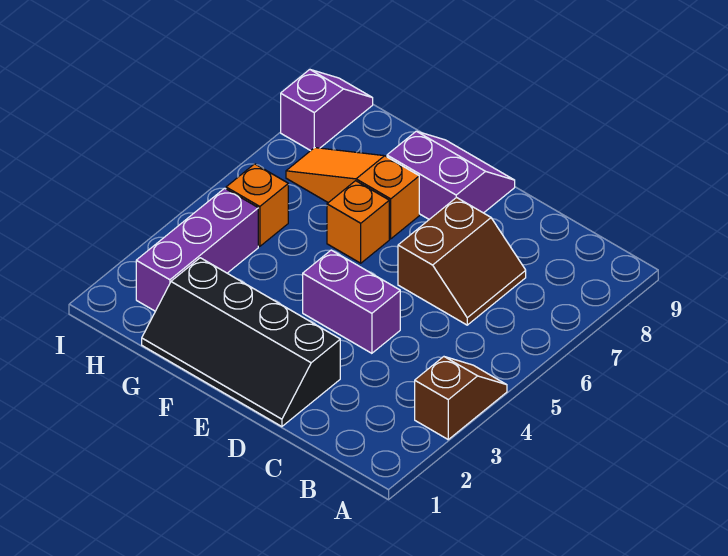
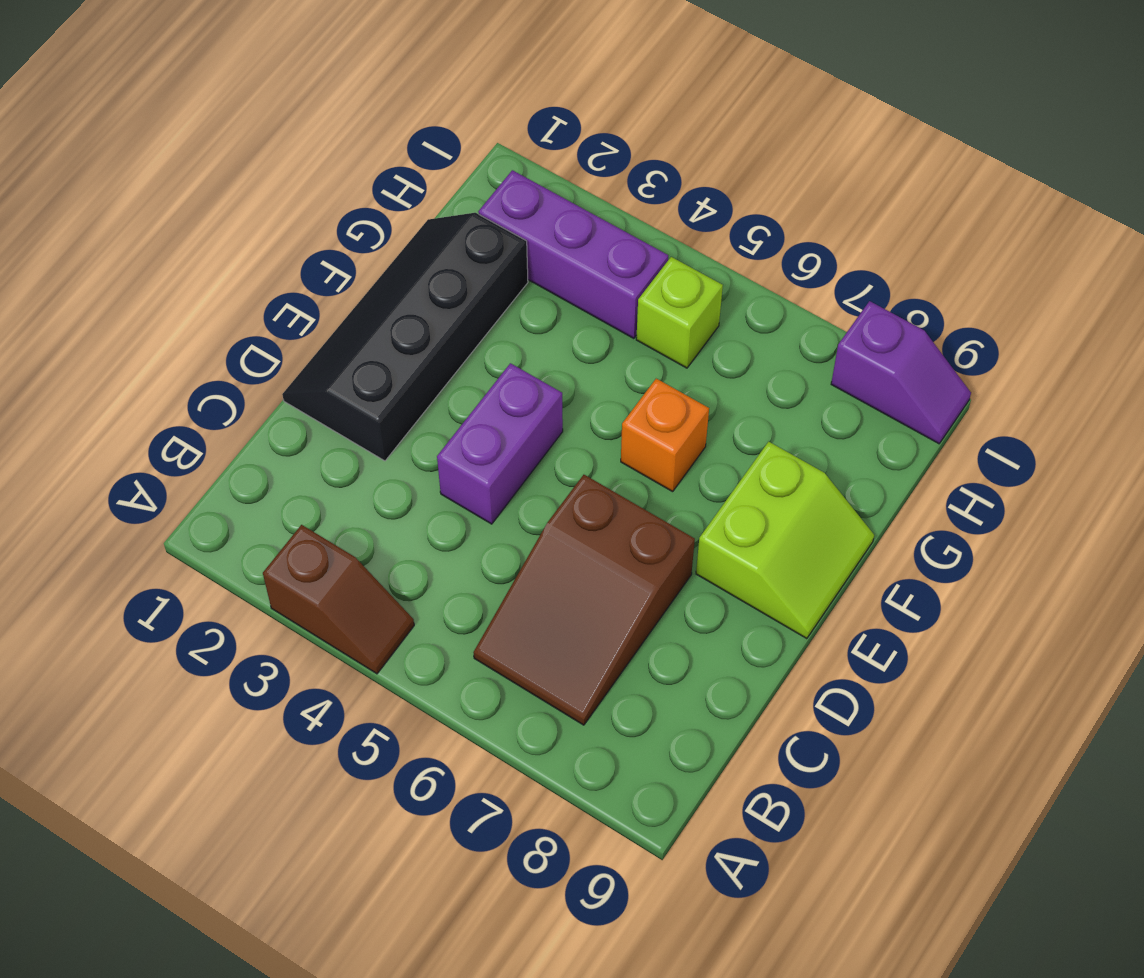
brown 2x2 slope [398,197,526,325] -> brown 2x3 slope [473,475,695,725]
purple 2x2 slope [387,131,515,219] -> lime 2x2 slope [696,442,874,639]
orange 1x3 slope [286,148,419,239] -> none
orange 1x1 brick [226,164,288,246] -> lime 1x1 brick [636,257,723,368]

